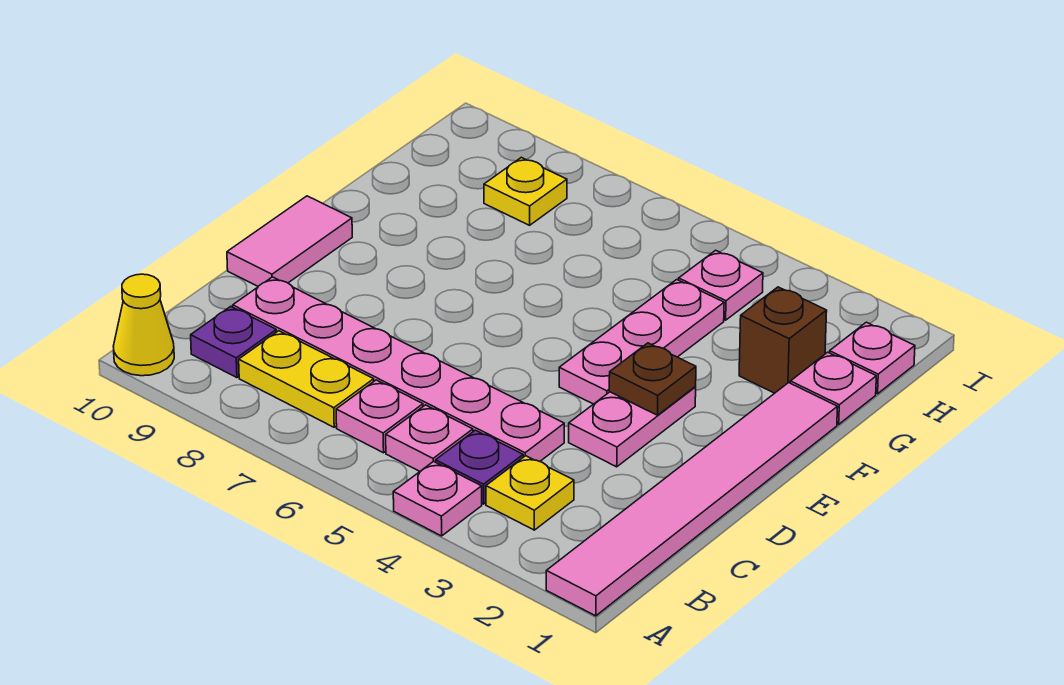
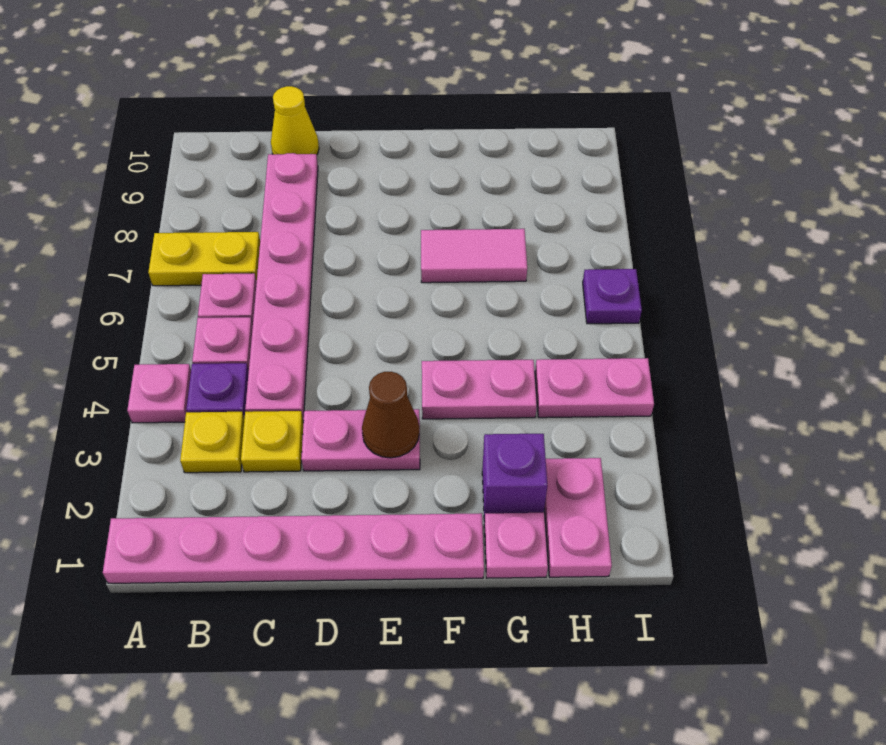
pink 1x6 tile [546,383,837,616] -> pink 1x6 plate [103,513,484,583]
yellow 1x1 cone [113,274,174,376] -> yellow 1x1 cone moved to [271,86,319,155]
yellow 1x2 plate [239,331,374,427] -> yellow 1x2 plate turned to [148,232,260,286]
purple 1x1 plate [191,306,276,378] -> purple 1x1 plate moved to [583,269,642,324]
pink 1x2 tile [227,196,352,286] -> pink 1x2 tile moved to [421,229,527,283]
brown 1x1 plate [609,343,696,415] -> brown 1x1 cone [362,372,419,458]
pink 1x3 plate [559,280,724,404] -> pink 1x2 plate [422,360,537,419]
brown 1x1 brick [739,287,827,393] -> purple 1x1 brick [482,434,547,522]
pink 1x1 plate [829,322,915,394] -> pink 1x2 plate [544,458,612,577]
pink 1x1 plate [679,250,763,320] -> pink 1x2 plate [535,358,654,418]
yellow 1x1 plate [484,157,567,225] -> yellow 1x1 plate moved to [241,411,303,472]

